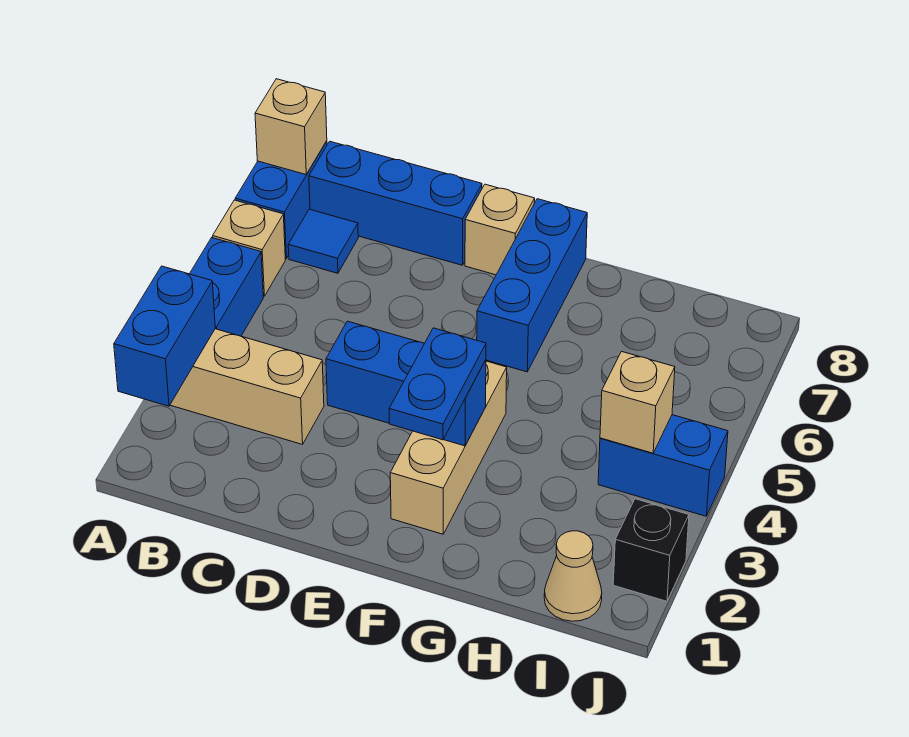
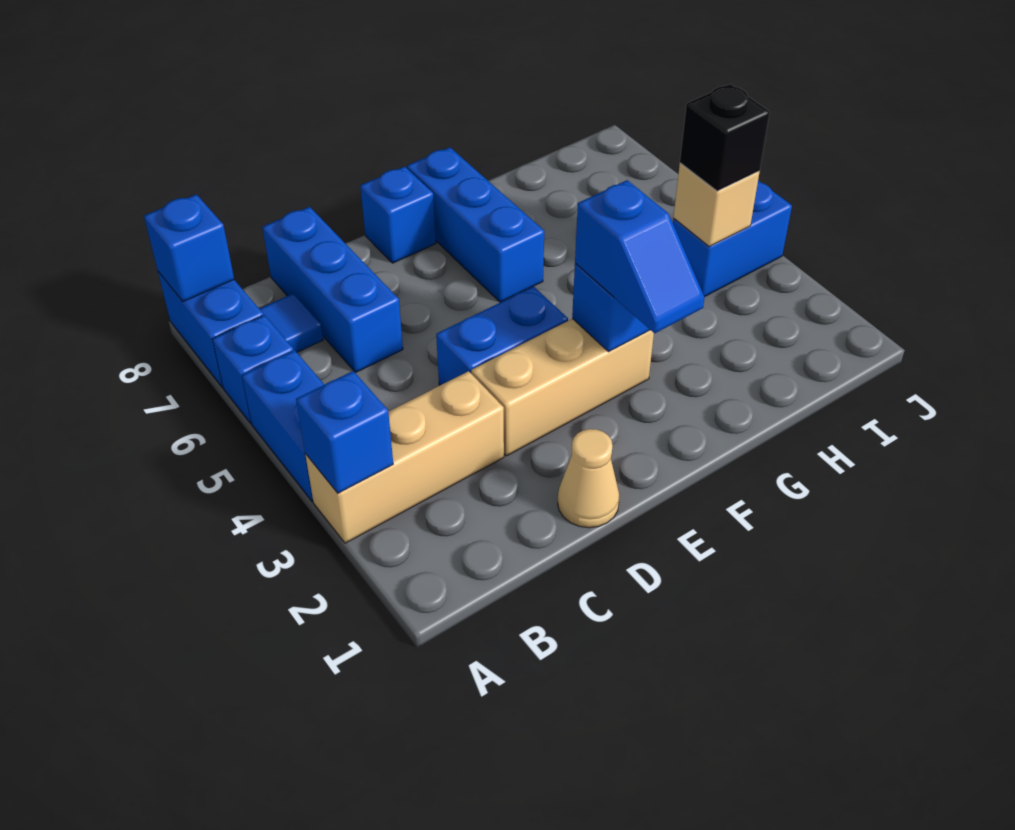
blue 1x2 brick [114,266,215,406] -> blue 1x1 brick [296,371,393,493]
tan 1x1 brick [213,200,285,296] -> blue 1x1 brick [212,315,294,423]
tan 1x1 brick [255,79,327,174] -> blue 1x1 brick [144,194,234,302]
blue 1x3 brick [309,141,482,265] -> blue 1x3 brick turned to [262,207,403,372]
tan 1x1 brick [465,184,535,275] -> blue 1x1 brick [360,166,436,263]
tan 1x3 brick [390,361,507,534] -> tan 1x3 brick turned to [471,319,654,456]
blue 1x2 plate [389,328,486,440] -> blue 1x2 slope [575,180,704,333]
tan 1x1 cone [544,531,602,621] -> tan 1x1 cone moved to [558,429,620,528]
black 1x1 brick [613,499,689,601] -> black 1x1 brick moved to [680,84,770,191]

